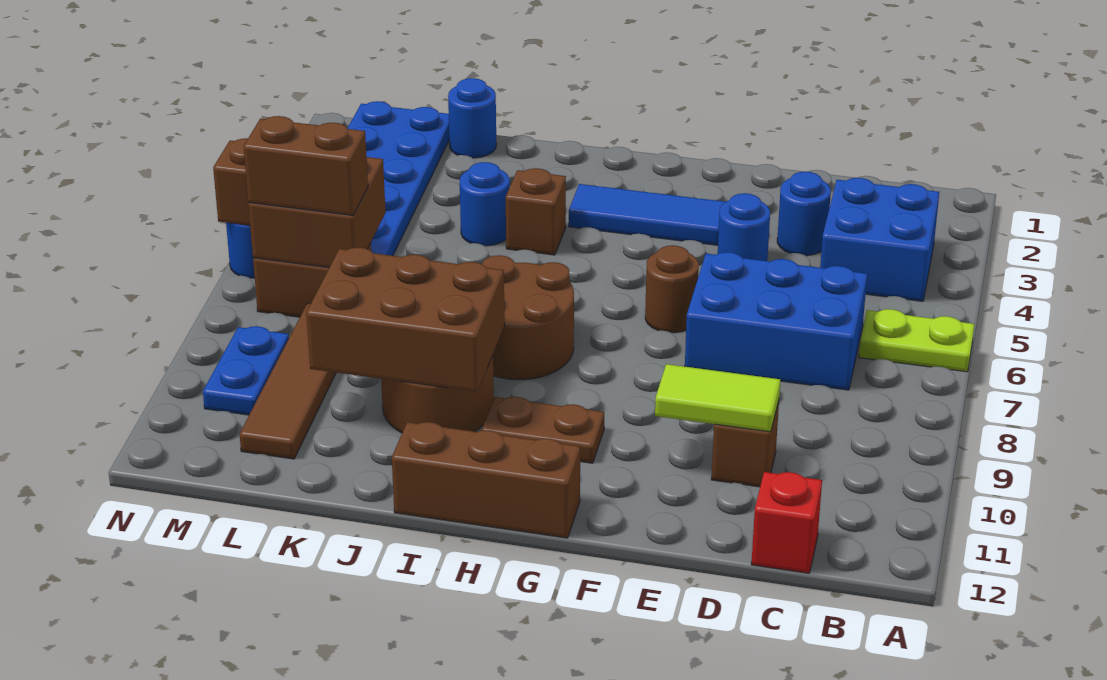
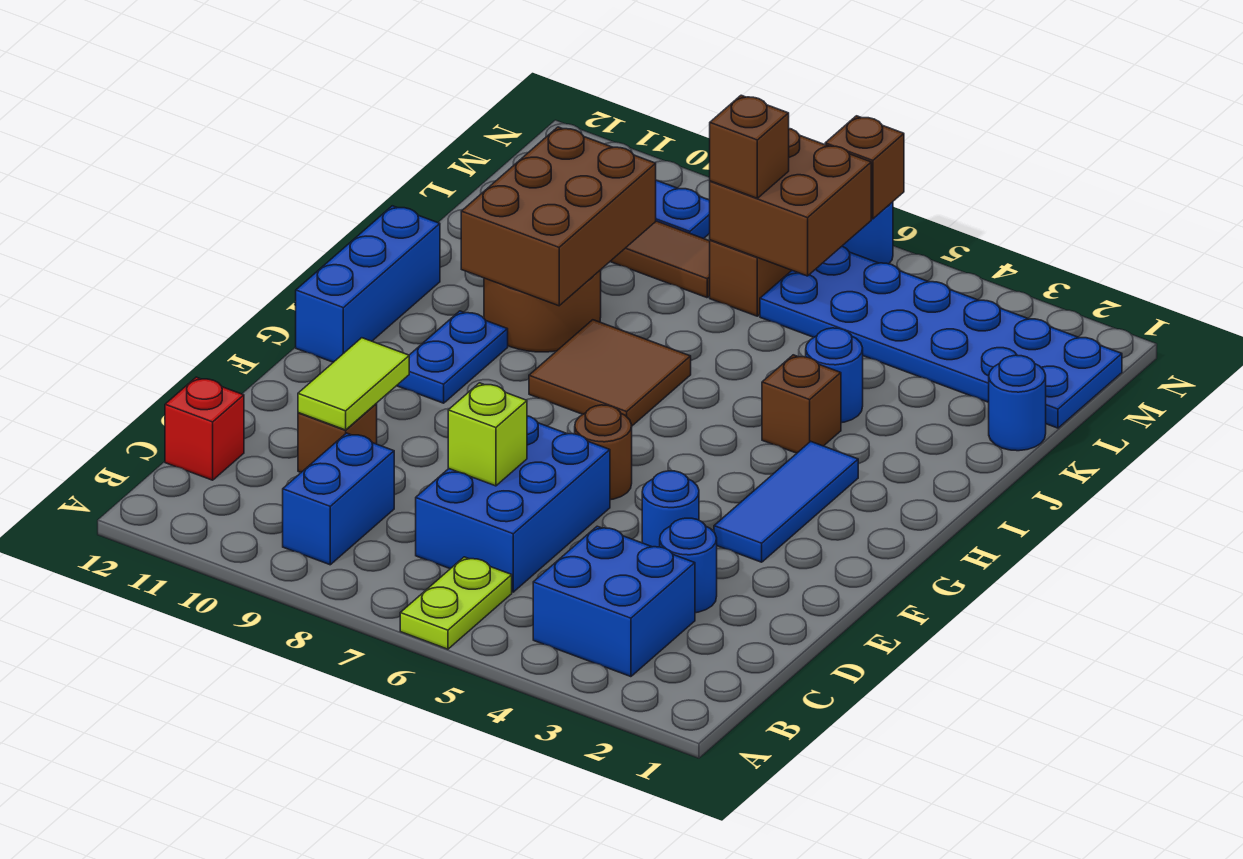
none -> blue 1x2 brick [283,433,394,565]
none -> lime 1x1 brick [448,383,527,486]
brown 1x2 plate [481,397,604,463] -> blue 1x2 plate [397,311,508,403]
brown 1x3 brick [392,422,580,538] -> blue 1x3 brick [296,206,440,362]
brown 2x2 round brick [482,255,574,380] -> brown 2x2 tile [529,320,691,426]
brown 1x2 brick [244,116,368,216] -> brown 1x1 brick [710,95,789,198]

